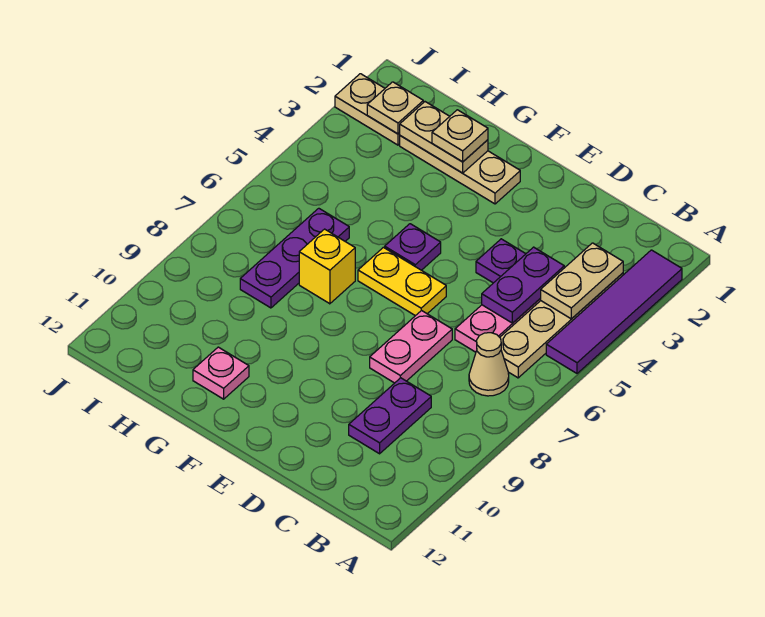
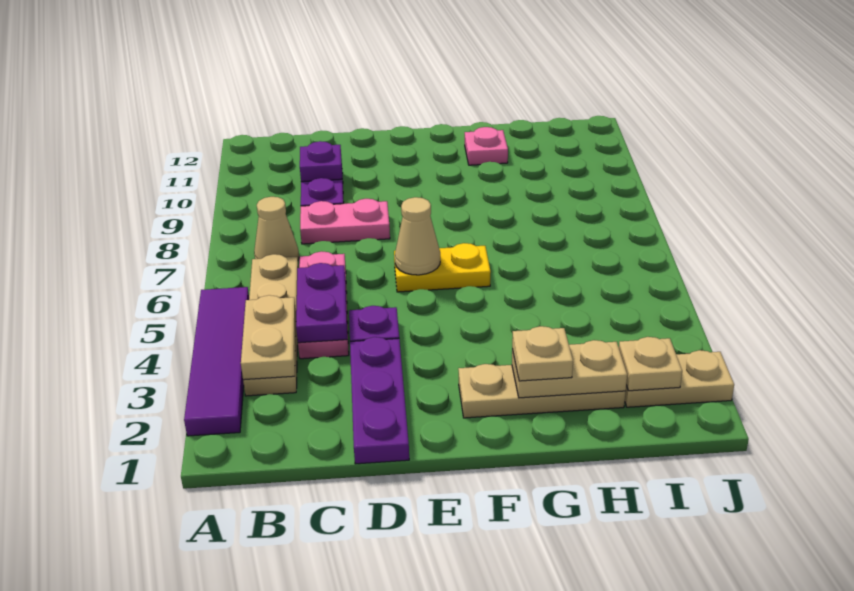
pink 1x2 plate [370,310,452,383] -> pink 1x2 plate turned to [300,199,390,244]
none -> tan 1x1 cone [394,197,440,275]
purple 1x1 plate [385,224,441,270] -> purple 1x1 plate moved to [300,141,342,182]
yellow 1x1 brick [299,229,355,304] -> none
purple 1x3 plate [240,208,349,308] -> purple 1x3 plate moved to [350,337,409,464]

